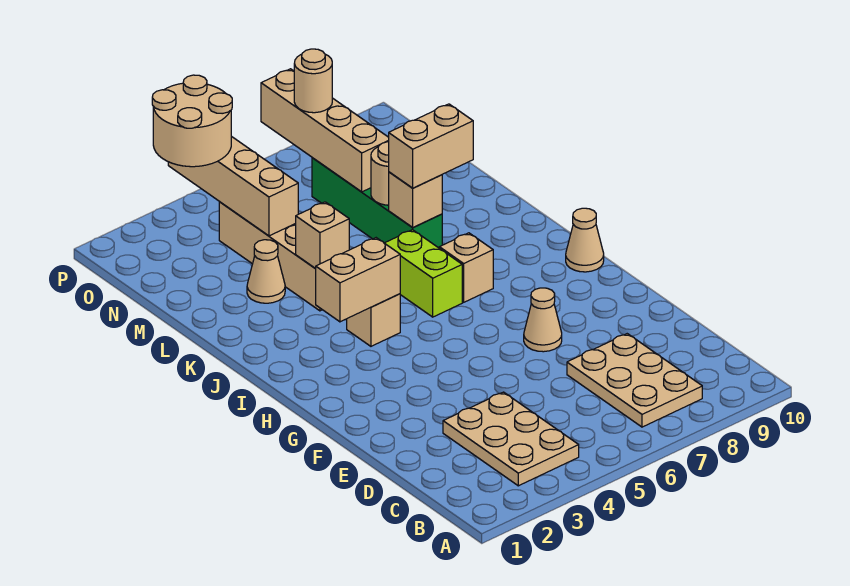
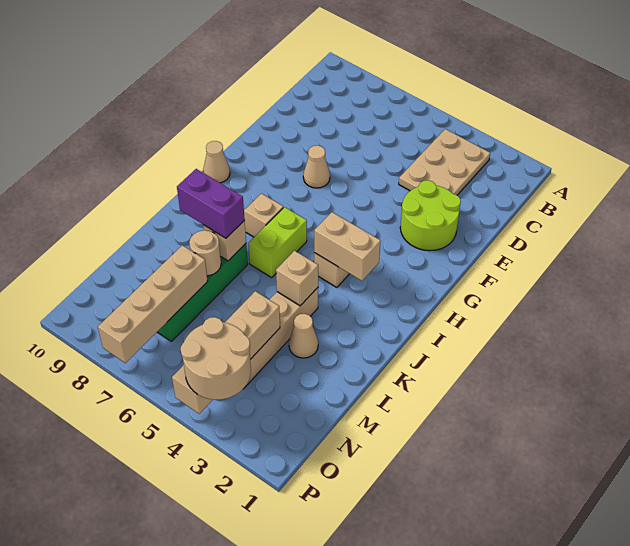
tan 2x3 plate [567,334,702,427] -> none
none -> lime 2x2 round brick [400,180,461,251]
tan 1x2 brick [389,104,473,188] -> purple 1x2 brick [177,169,245,238]
tan 1x1 round brick [294,49,332,113] -> none

